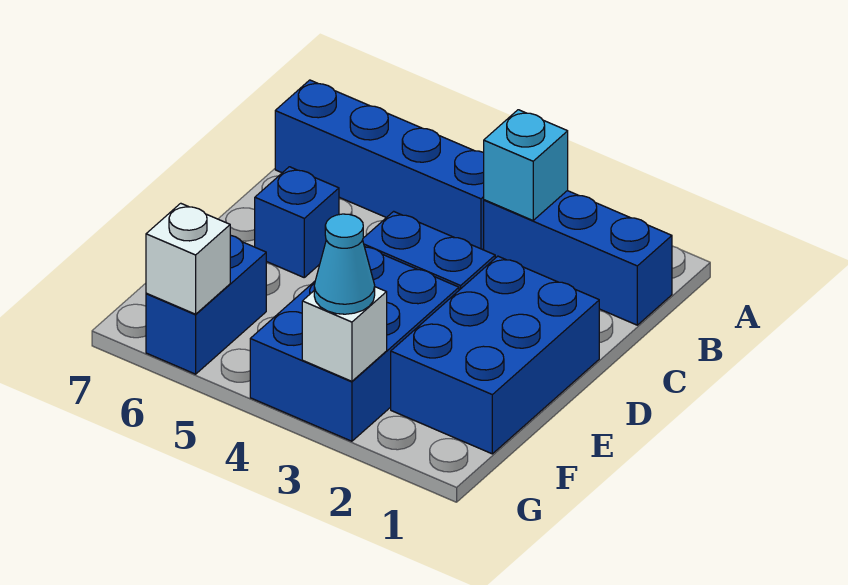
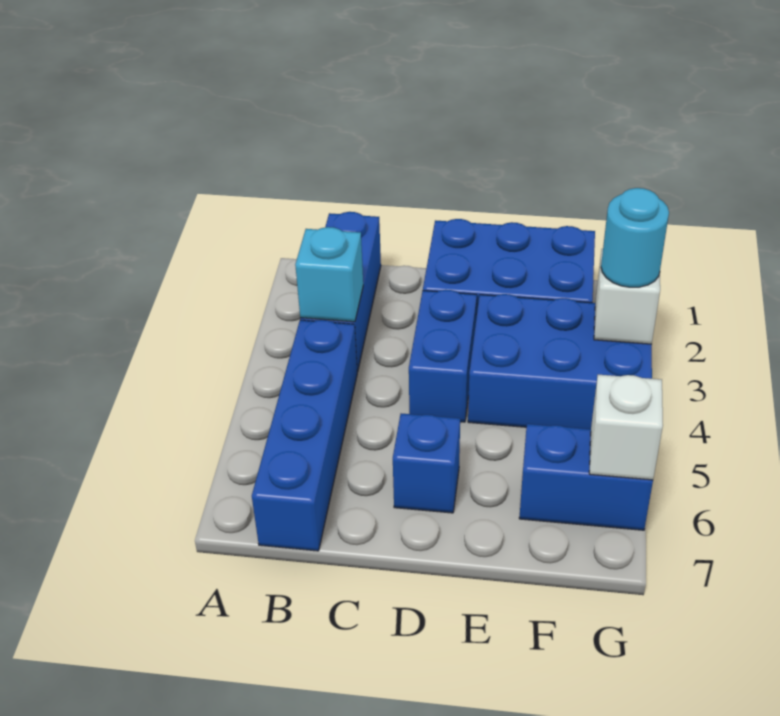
cyan 1x1 cone [314,214,375,314] -> cyan 1x1 round brick [601,188,669,287]

